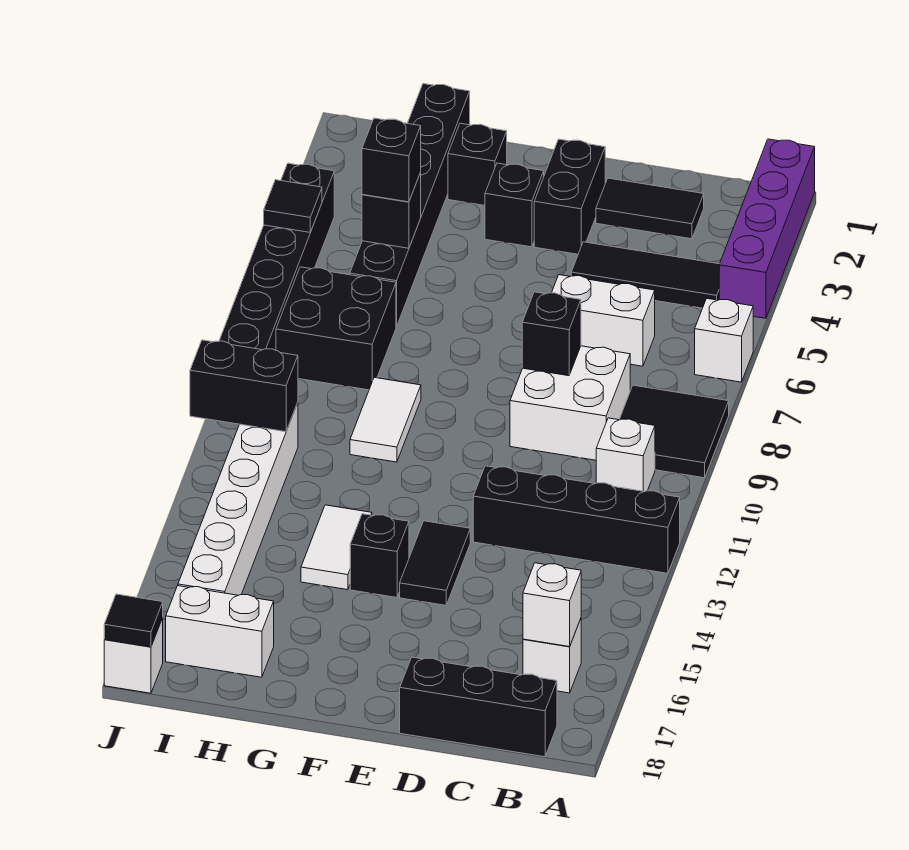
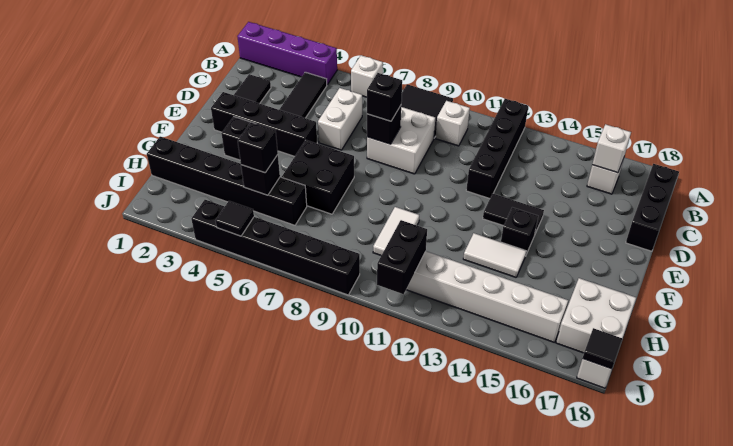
black 1x2 brick [534,139,605,254] -> black 1x4 brick [211,92,317,156]
black 1x1 brick [448,123,507,205] -> black 1x1 brick moved to [367,73,402,121]
white 1x2 tile [350,377,421,462] -> white 1x2 tile turned to [373,207,419,255]
black 2x2 brick [276,267,396,390] -> black 2x2 brick moved to [282,140,354,214]
white 1x2 brick [166,586,274,677] -> white 2x2 brick [556,278,636,353]

